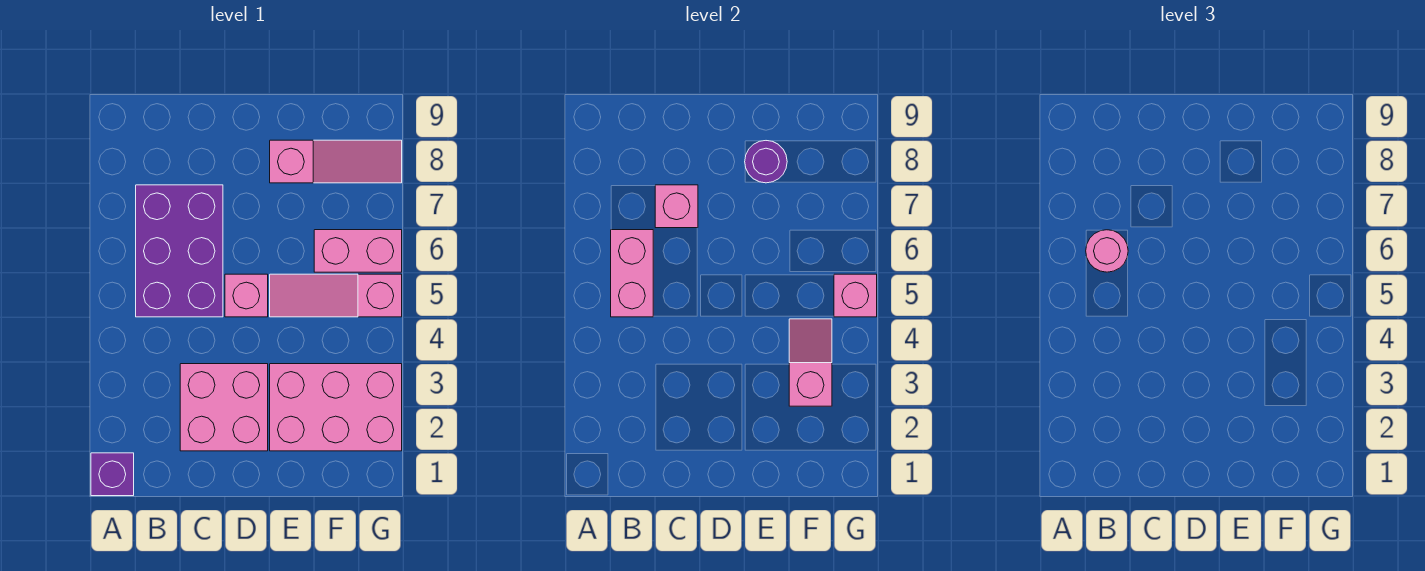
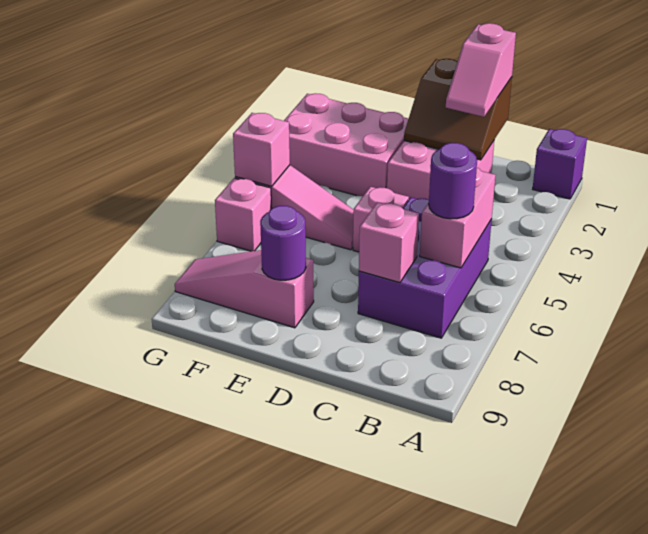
pink 1x1 round brick [1086,230,1128,272] -> purple 1x1 round brick [429,143,477,219]
none -> brown 2x2 slope [404,59,512,160]
pink 1x2 slope [789,319,832,406] -> pink 1x2 slope moved to [446,23,516,117]
pink 1x2 brick [314,230,402,272] -> pink 1x1 brick [215,178,272,251]

